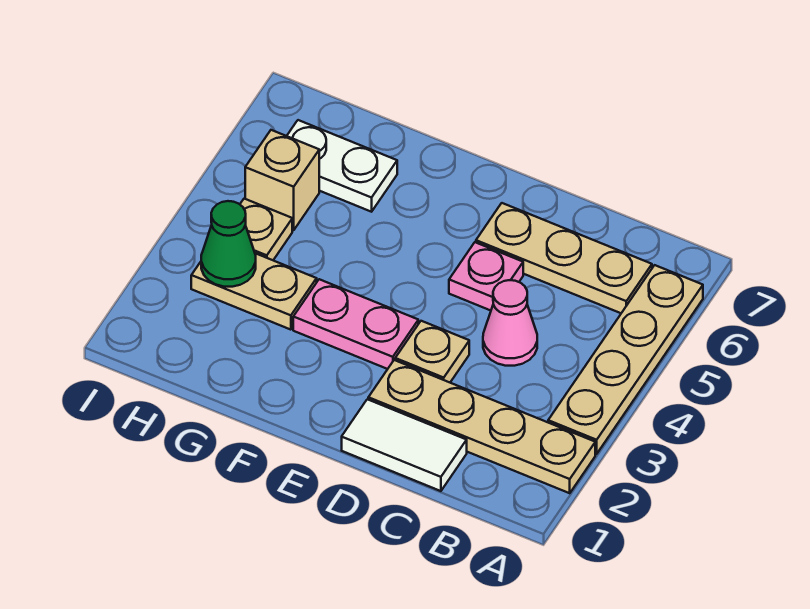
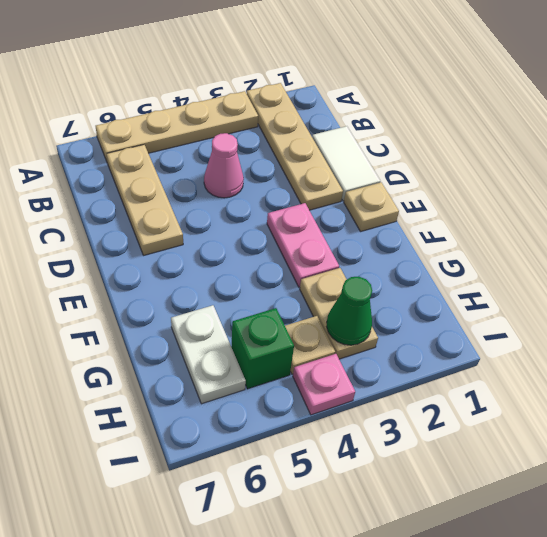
tan 1x1 plate [395,321,469,382] -> tan 1x1 plate moved to [344,182,399,231]
pink 1x1 plate [449,242,523,311] -> pink 1x1 plate moved to [293,354,355,415]
tan 1x1 brick [245,130,319,230] -> green 1x1 brick [231,308,294,389]

